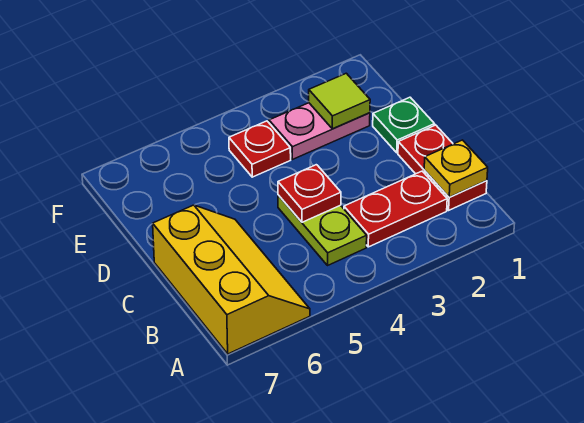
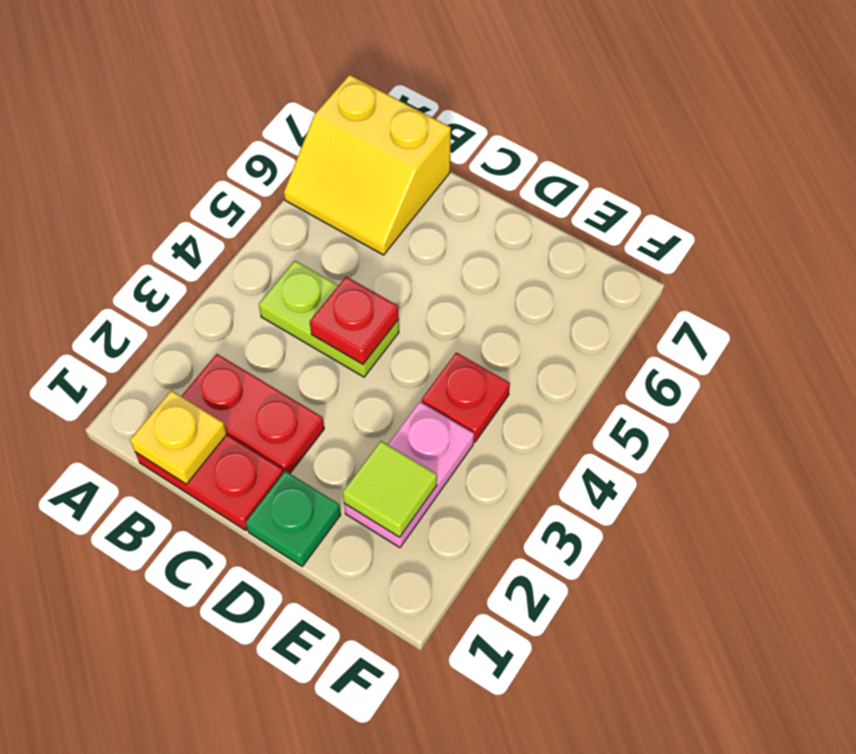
yellow 2x3 slope [153,205,310,354] -> yellow 2x2 slope [284,75,451,255]
red 1x2 plate [344,171,447,247] -> red 1x2 plate turned to [181,354,324,473]

